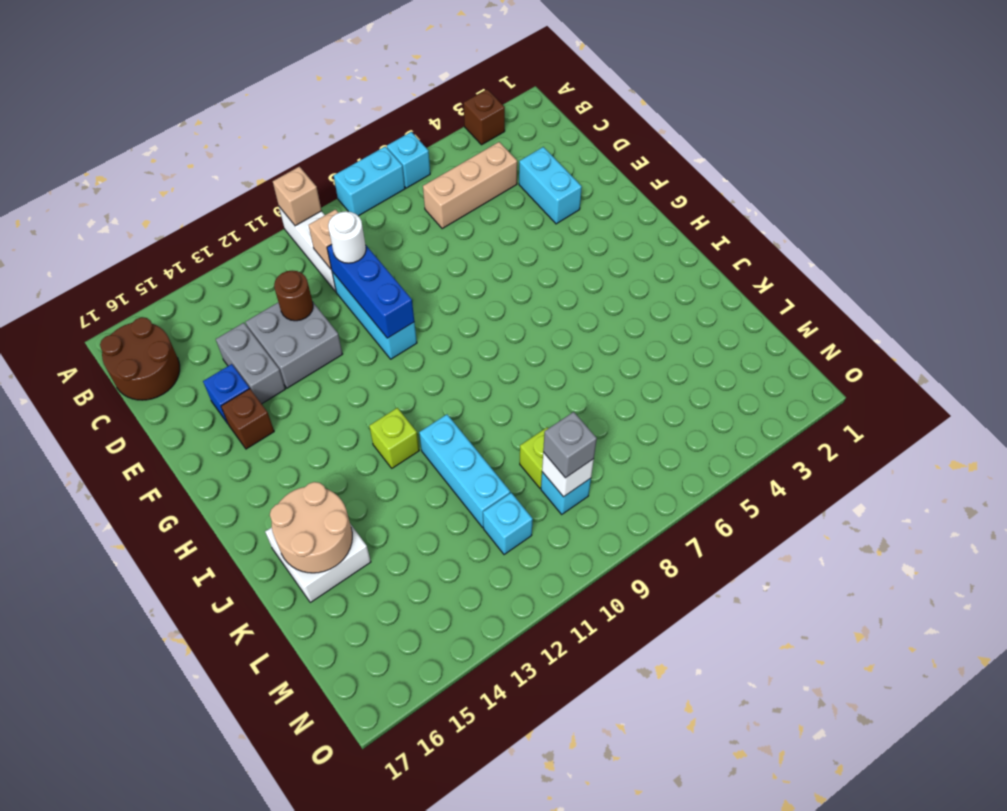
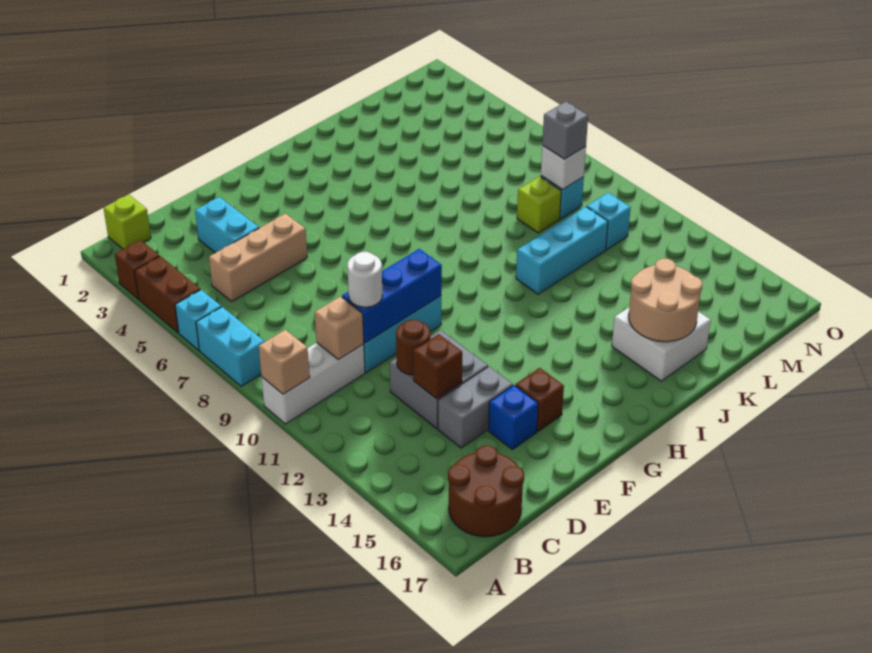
none -> brown 1x2 brick [135,256,200,333]
tan 1x3 brick [423,142,517,229] -> tan 1x3 brick turned to [209,214,307,301]
cyan 1x2 brick [519,147,582,224] -> cyan 1x2 brick turned to [195,197,259,253]
none -> brown 1x1 brick [413,334,462,399]
lime 1x1 brick [369,408,419,468] -> lime 1x1 brick moved to [104,195,151,249]

